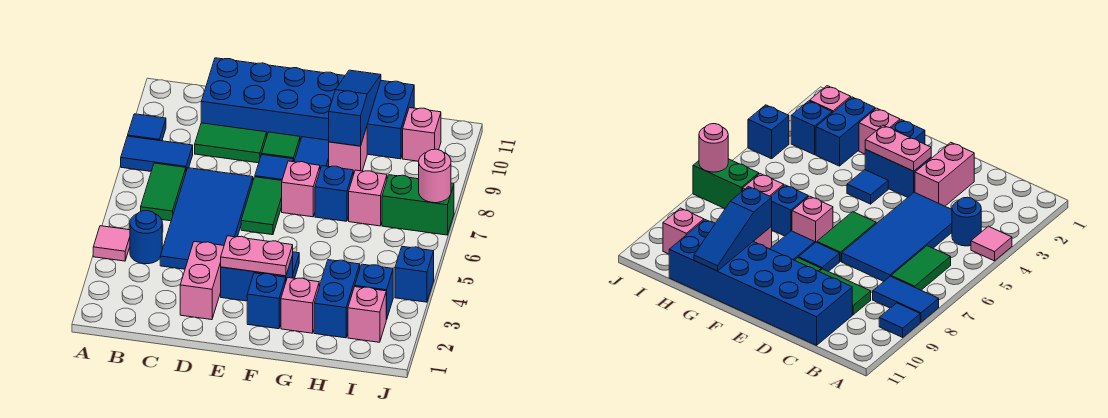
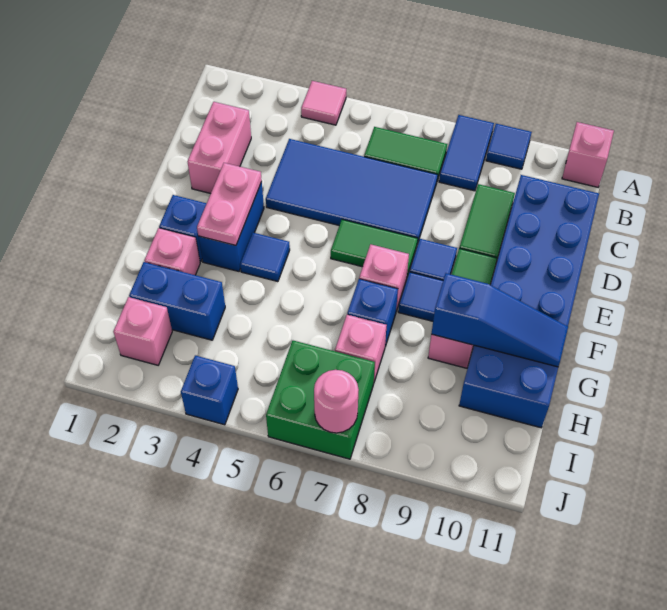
blue 1x1 round brick [130,211,162,264] -> none
pink 1x2 brick [180,242,224,320] -> pink 1x2 brick turned to [187,102,251,194]
blue 1x1 brick [355,264,393,320] -> none
green 1x2 brick [382,175,454,235] -> green 2x2 brick [266,341,375,459]
pink 1x1 brick [403,108,441,161] -> pink 1x1 brick moved to [562,122,614,187]

